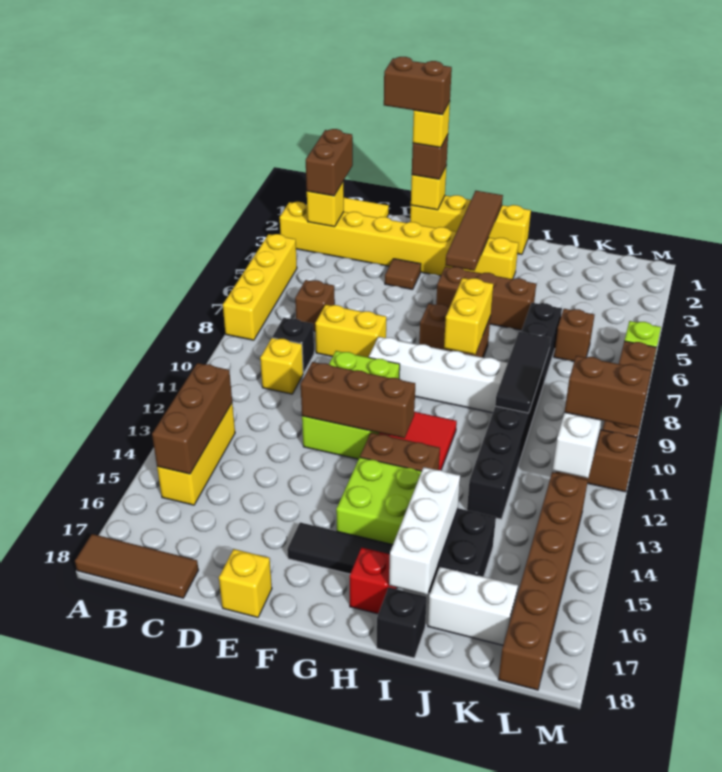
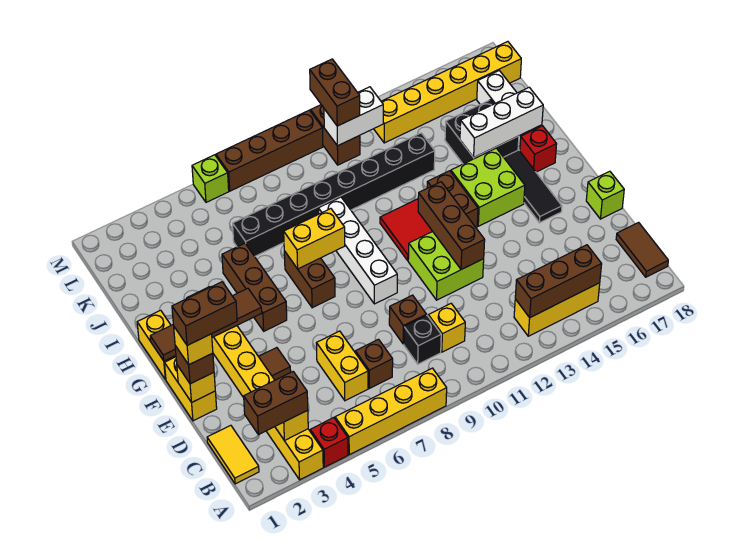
none -> red 1x1 brick [310,418,348,467]
brown 1x3 tile [75,534,198,598] -> brown 1x2 tile [616,222,668,277]
brown 1x2 brick [384,57,452,115] -> brown 1x2 brick turned to [172,282,237,345]
yellow 1x2 brick [315,305,386,357] -> yellow 1x2 brick moved to [316,331,368,401]
lime 2x3 brick [302,351,400,459] -> lime 2x2 brick [408,232,484,300]
yellow 1x1 brick [219,549,272,617] -> lime 1x1 brick [586,171,624,219]
black 1x1 brick [377,587,427,658] -> none
black 1x3 tile [495,332,551,413] -> none
brown 1x1 brick [554,309,594,361] -> brown 1x1 brick moved to [389,295,427,344]
brown 1x6 brick [498,472,588,690] -> yellow 1x6 brick [374,42,521,143]

